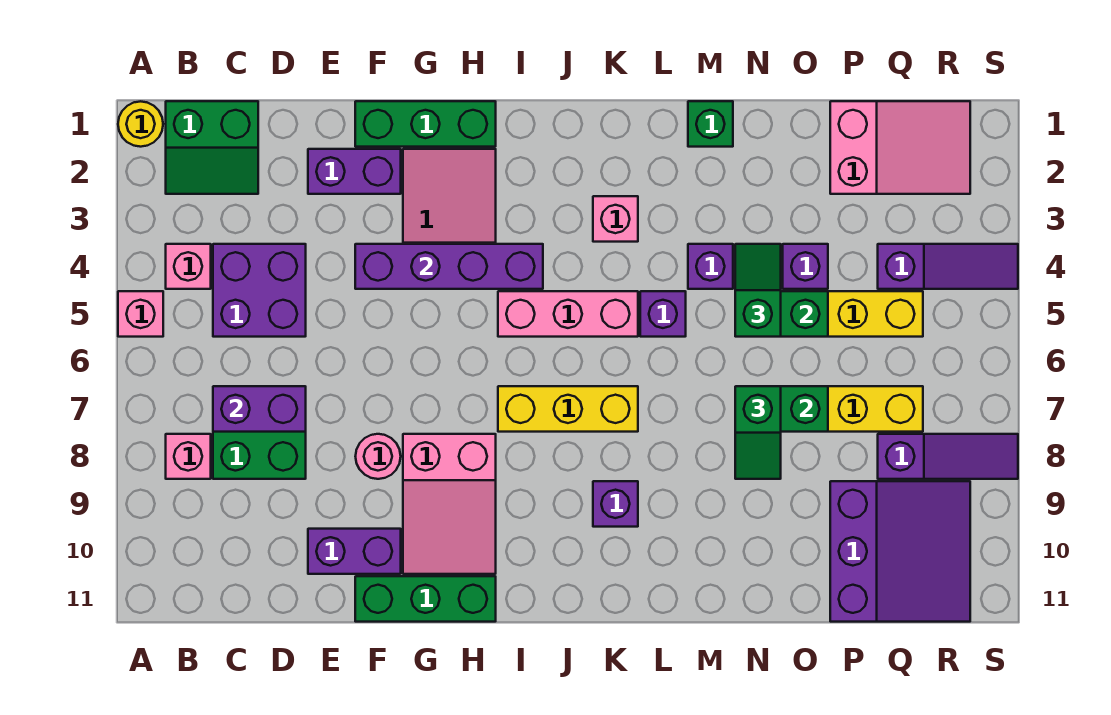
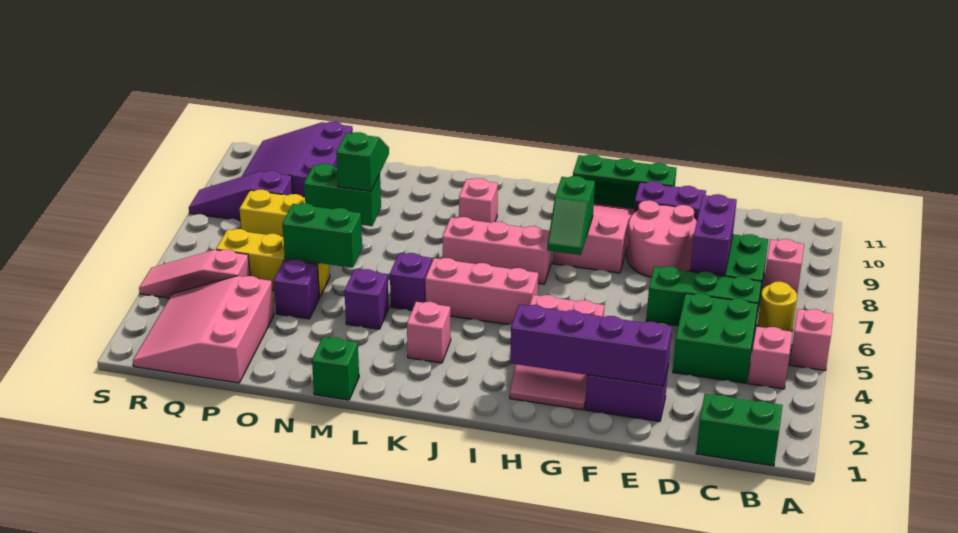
yellow 1x1 round brick [118,101,163,147] -> yellow 1x1 round brick moved to [757,282,797,331]
purple 2x2 brick [213,244,306,337] -> green 2x2 brick [673,293,758,383]
purple 1x2 brick [213,386,306,432] -> purple 1x2 brick turned to [691,194,737,275]
green 1x3 brick [355,101,496,147] -> green 1x3 brick moved to [646,266,762,327]
purple 1x4 brick [355,244,543,289] -> purple 1x4 brick moved to [510,305,672,386]
pink 1x1 round brick [355,434,401,479] -> pink 2x2 round brick [627,200,697,277]
yellow 1x3 brick [498,386,638,432] -> pink 1x3 brick [443,217,551,284]
purple 1x1 brick [593,481,638,527] -> pink 1x1 brick [459,178,498,223]
green 1x2 slope [735,244,781,337] -> green 1x2 slope moved to [547,176,595,255]
pink 2x3 slope [830,101,970,194] -> pink 3x3 slope [133,276,274,383]
purple 1x3 slope [878,244,1018,289] -> pink 1x3 slope [139,250,250,298]

